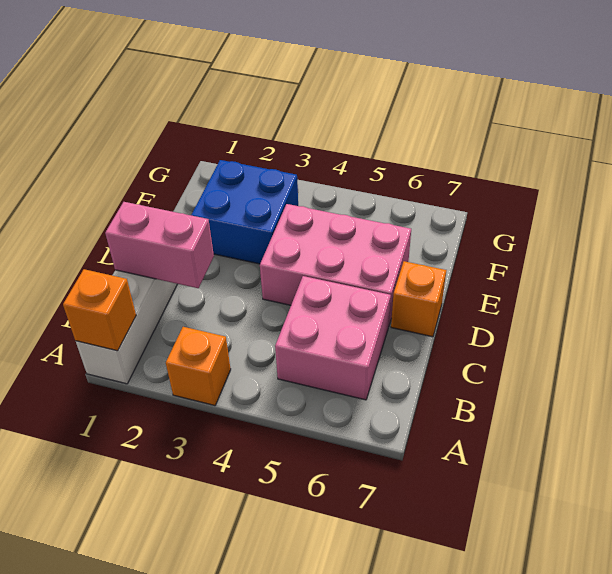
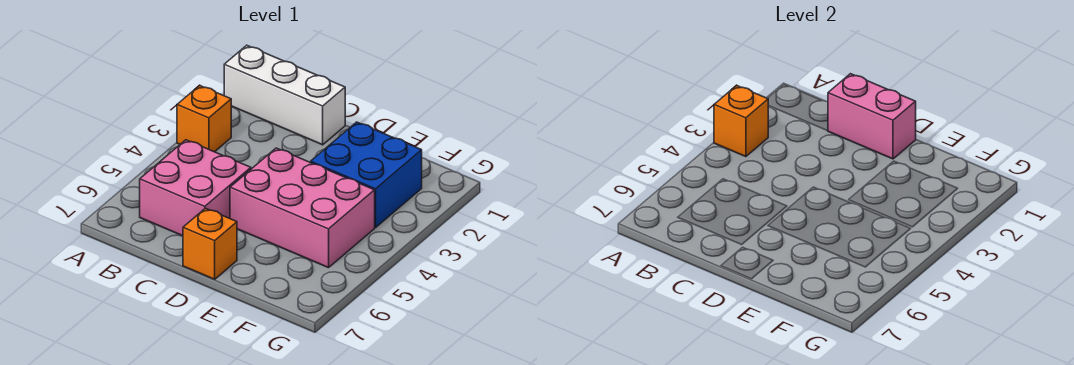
orange 1x1 brick [63,269,136,351] -> orange 1x1 brick moved to [714,85,768,157]
pink 1x2 brick [105,202,214,288] -> pink 1x2 brick turned to [828,74,916,159]
pink 2x3 brick [260,204,411,327] -> pink 2x3 brick turned to [230,148,375,268]

